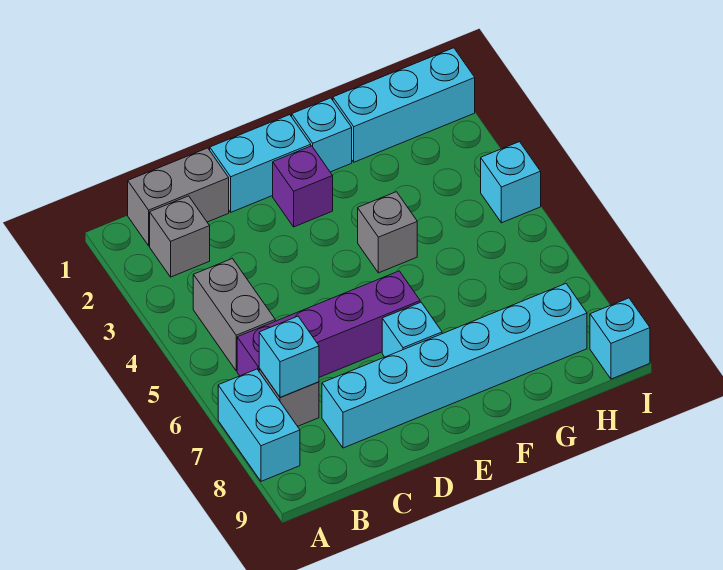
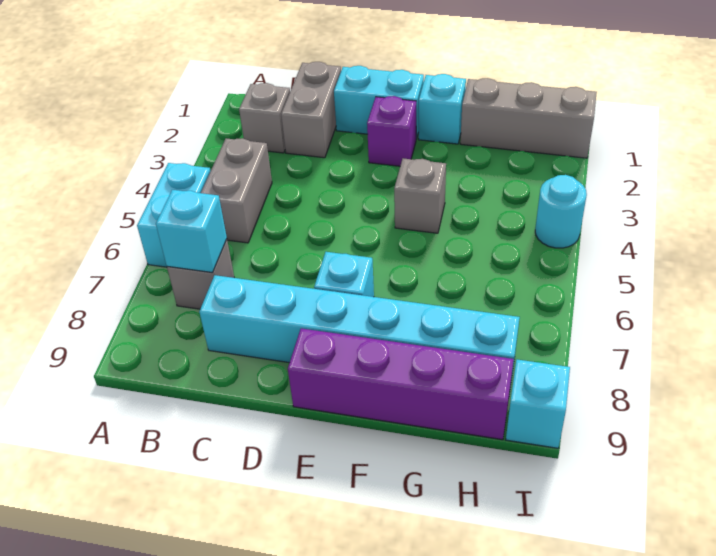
cyan 1x2 brick [218,369,300,481] -> cyan 1x2 brick moved to [137,163,210,267]
grey 1x2 brick [128,148,229,246] -> grey 1x2 brick turned to [281,62,341,158]
purple 1x4 brick [237,271,420,377] -> purple 1x4 brick moved to [288,328,514,440]
cyan 1x3 brick [333,48,475,162] -> grey 1x3 brick [460,78,597,158]
cyan 1x1 brick [481,142,541,223] -> cyan 1x1 round brick [535,175,587,248]

